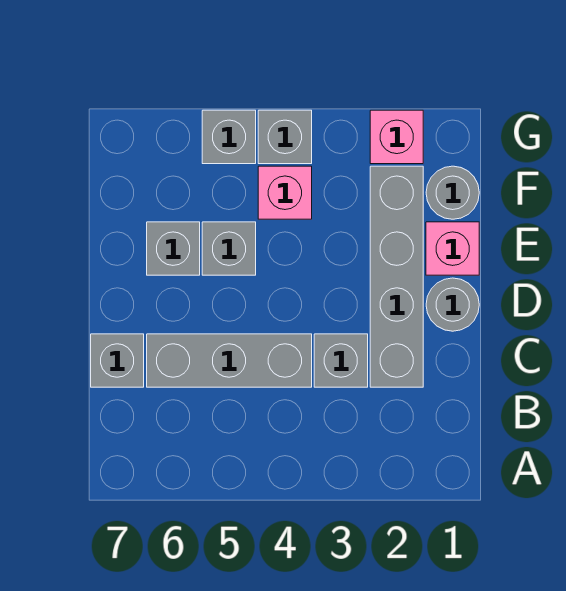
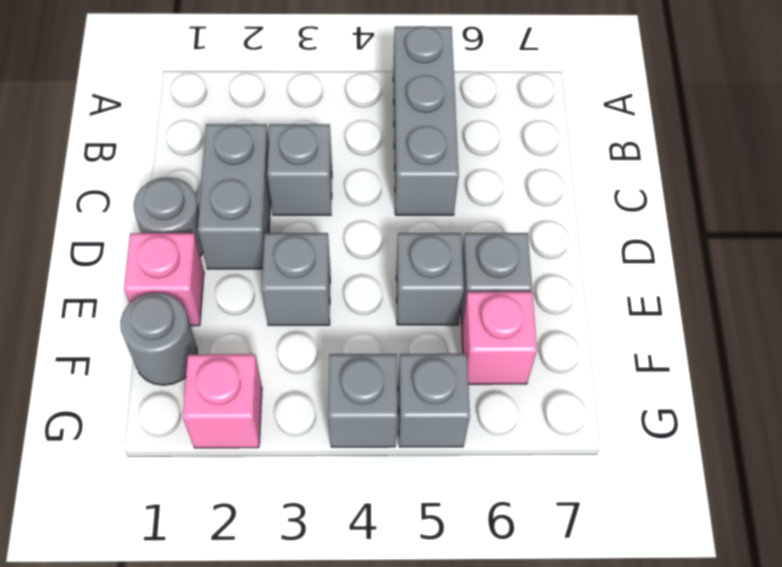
grey 1x4 brick [370,166,423,387] -> grey 1x2 brick [198,124,271,269]
grey 1x3 brick [147,334,312,387] -> grey 1x3 brick turned to [393,26,459,215]
grey 1x1 brick [91,334,144,387] -> grey 1x1 brick moved to [262,233,330,325]
pink 1x1 brick [258,166,312,219] -> pink 1x1 brick moved to [462,292,537,384]

